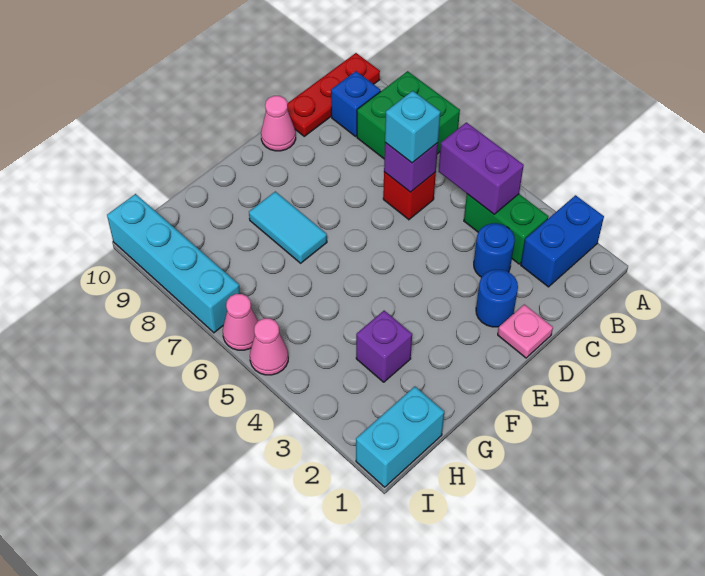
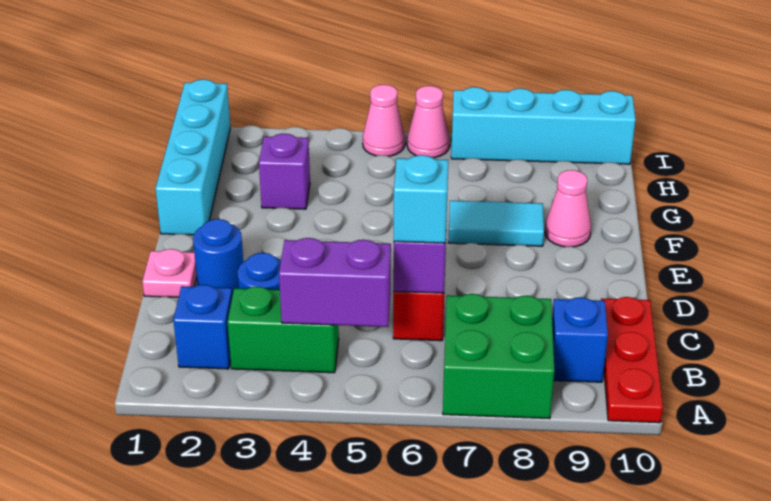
blue 1x2 brick [521,195,604,287] -> blue 1x1 brick [173,285,232,369]
pink 1x1 cone [261,96,296,151] -> pink 1x1 cone moved to [545,170,591,247]
cyan 1x2 brick [356,387,444,487] -> cyan 1x4 brick [156,79,230,235]

